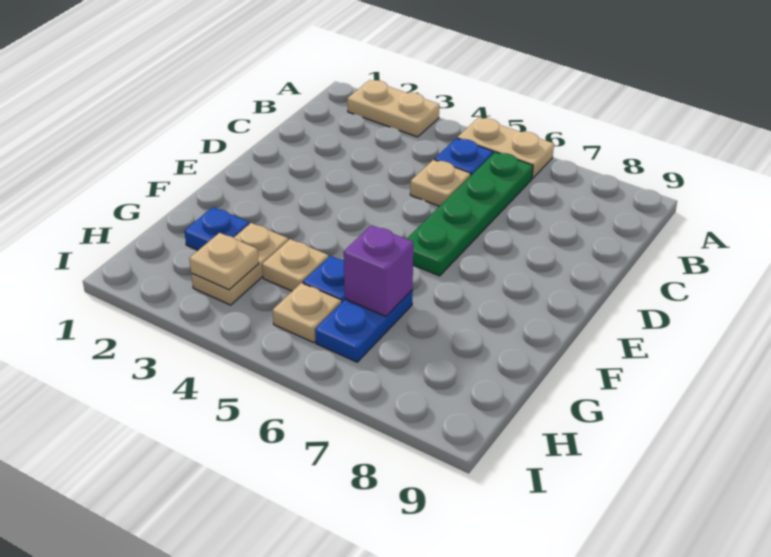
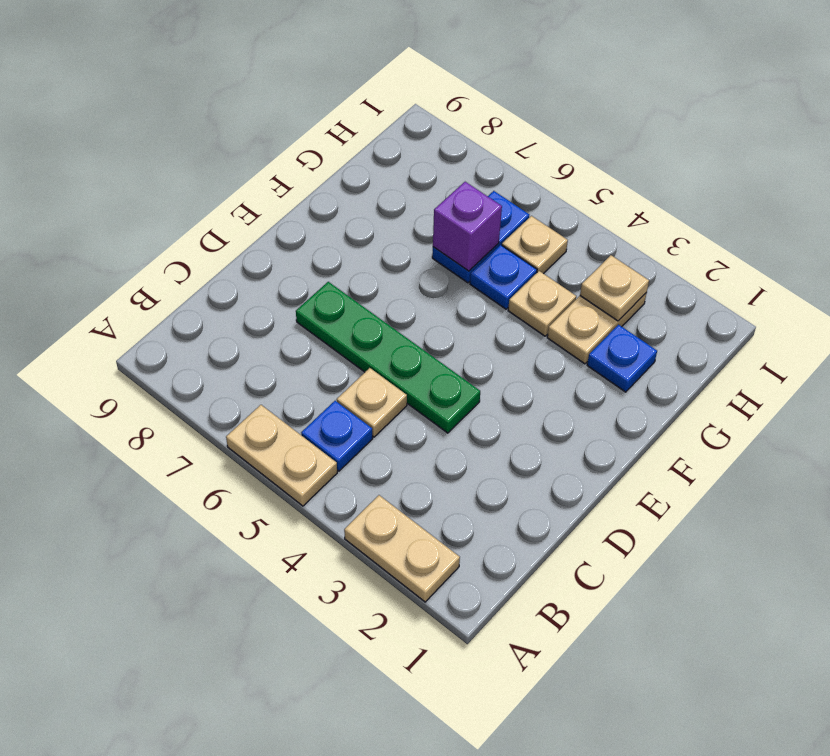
green 1x4 plate [407,152,533,276] -> green 1x4 plate turned to [296,282,480,433]

